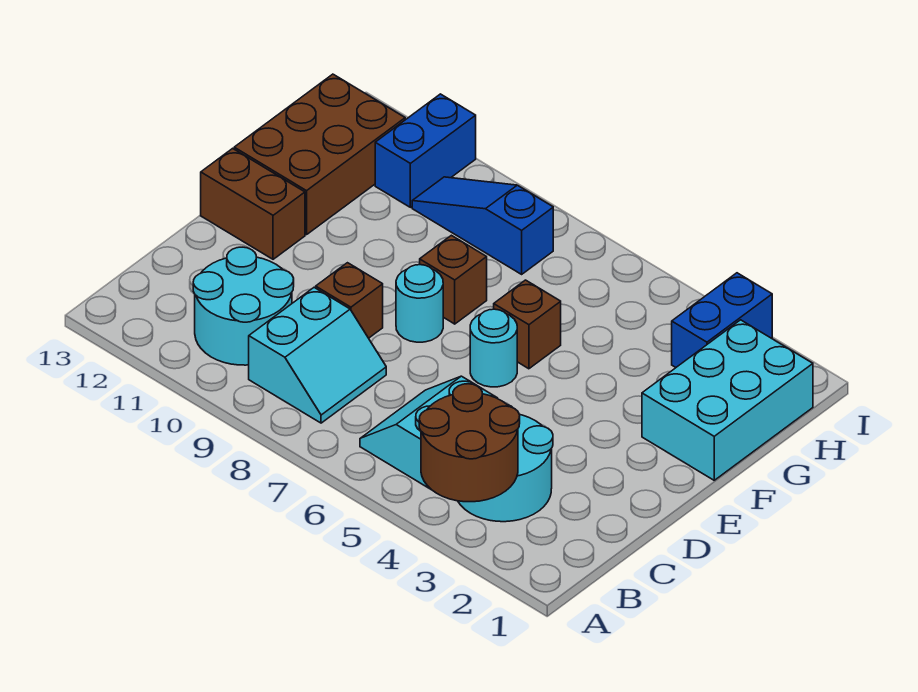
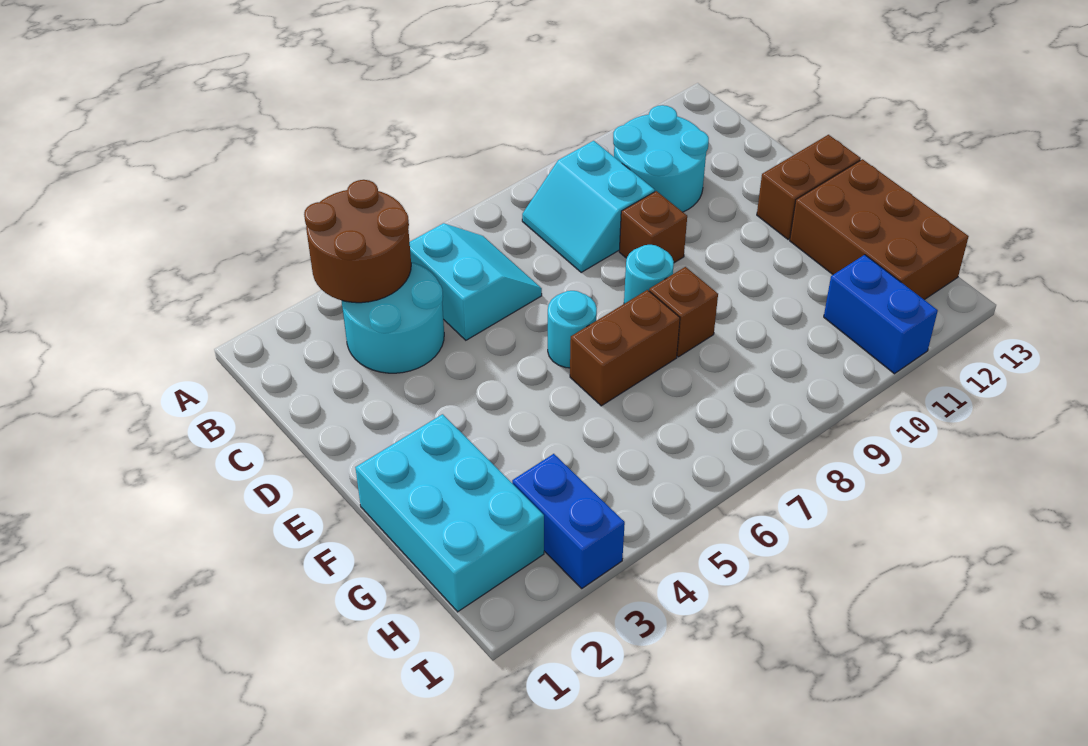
brown 1x1 brick [494,280,561,369] -> brown 1x2 brick [570,290,680,406]
blue 1x3 slope [412,177,553,274] -> none

